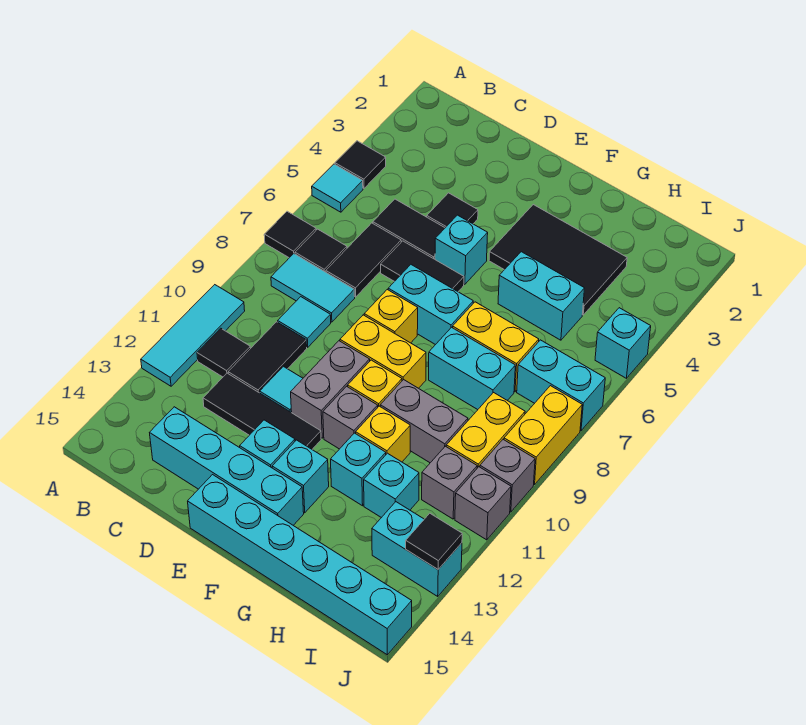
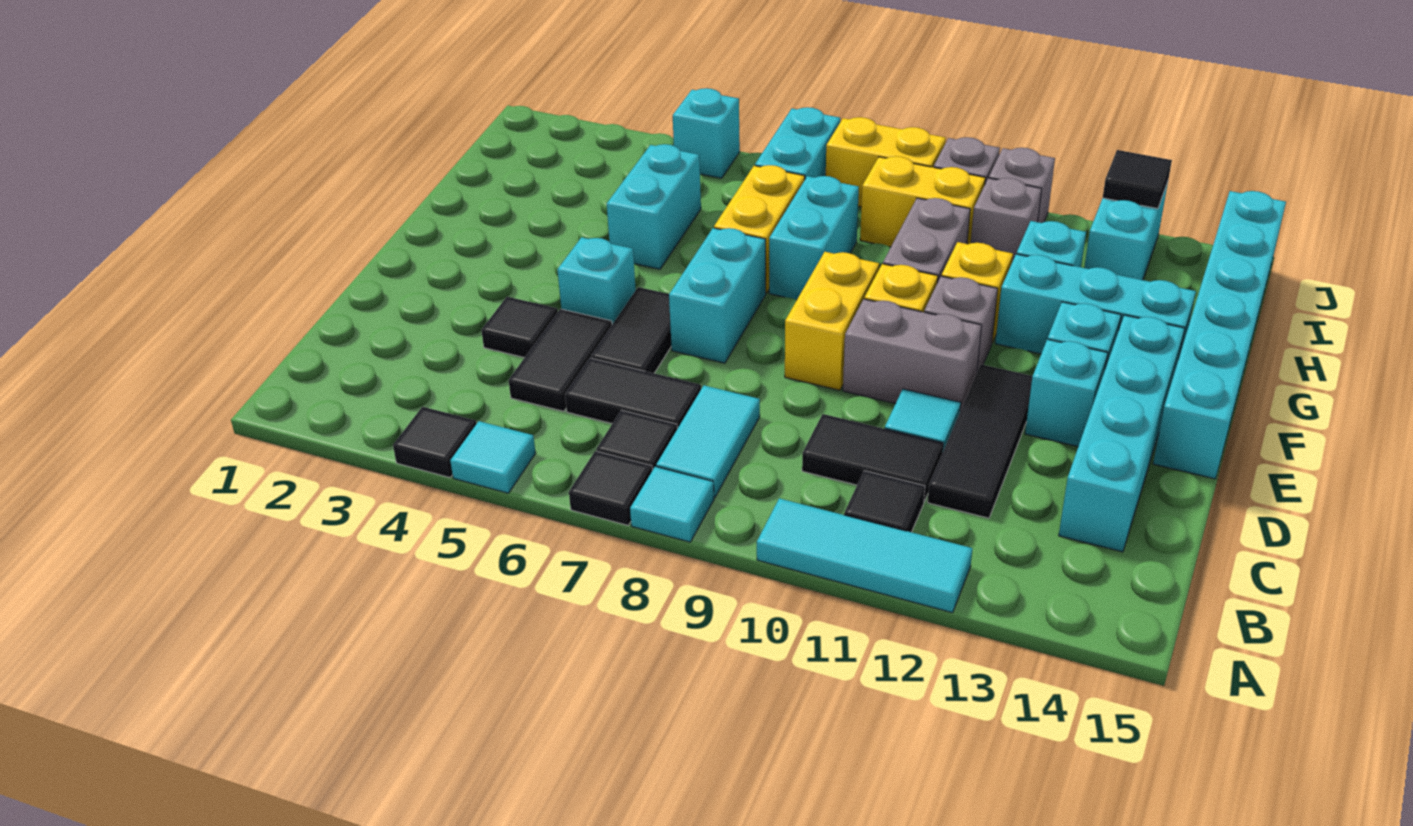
cyan 1x1 tile [278,297,331,347] -> cyan 1x1 tile moved to [630,467,714,542]
yellow 1x1 brick [364,290,418,343] -> none
black 2x3 tile [489,205,627,315] -> none
cyan 1x1 brick [331,433,386,506] -> cyan 1x3 brick [995,254,1196,356]

